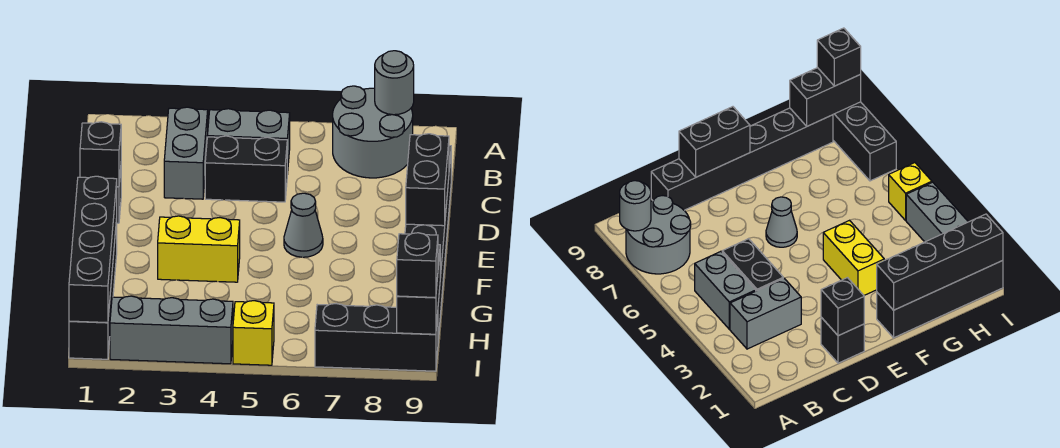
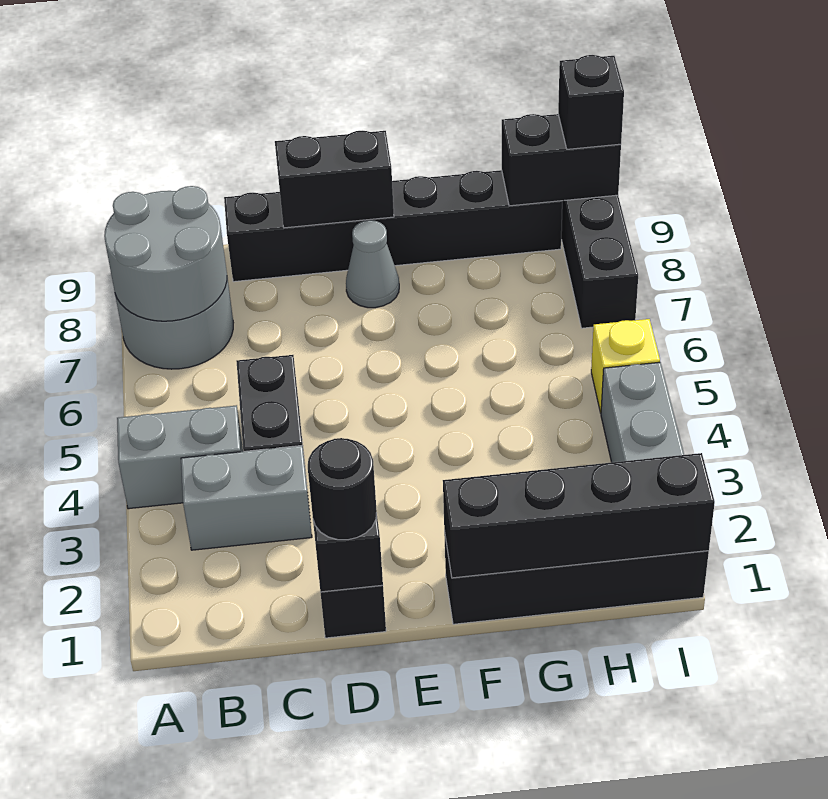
grey 1x1 round brick [375,51,414,115] -> grey 2x2 round brick [104,186,227,321]
grey 1x2 brick [207,109,290,174] -> grey 1x2 brick turned to [117,405,243,509]
none -> black 1x1 round brick [308,438,377,540]
grey 1x1 cone [284,193,323,257] -> grey 1x1 cone moved to [346,220,399,308]
yellow 1x2 brick [158,216,240,282] -> none

